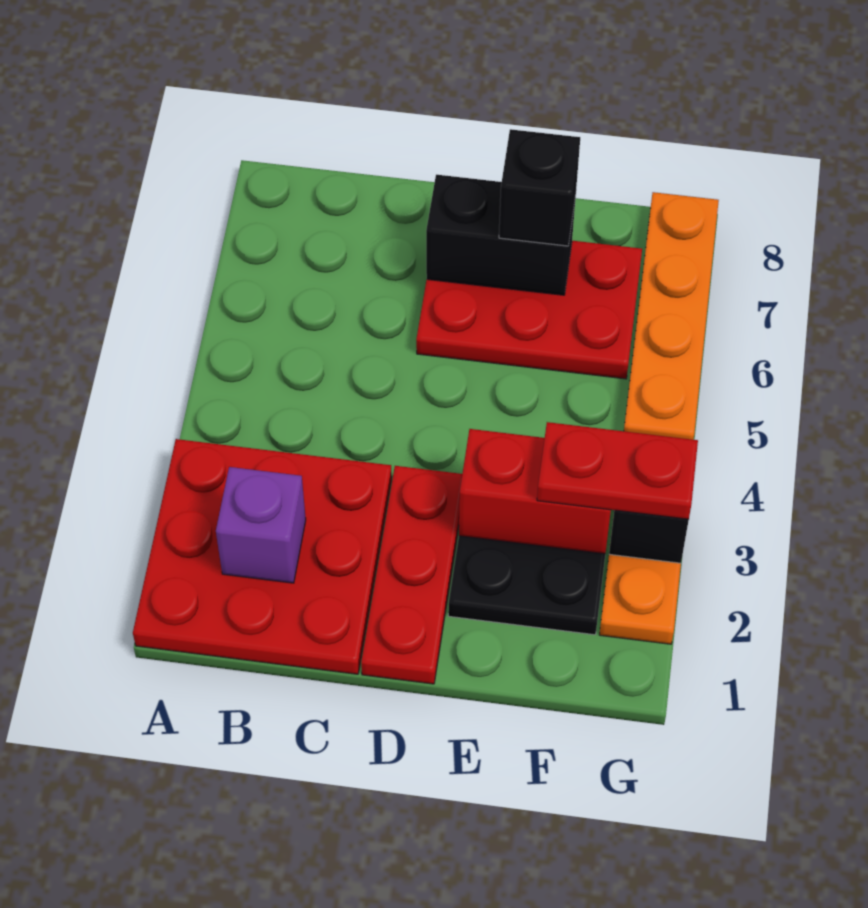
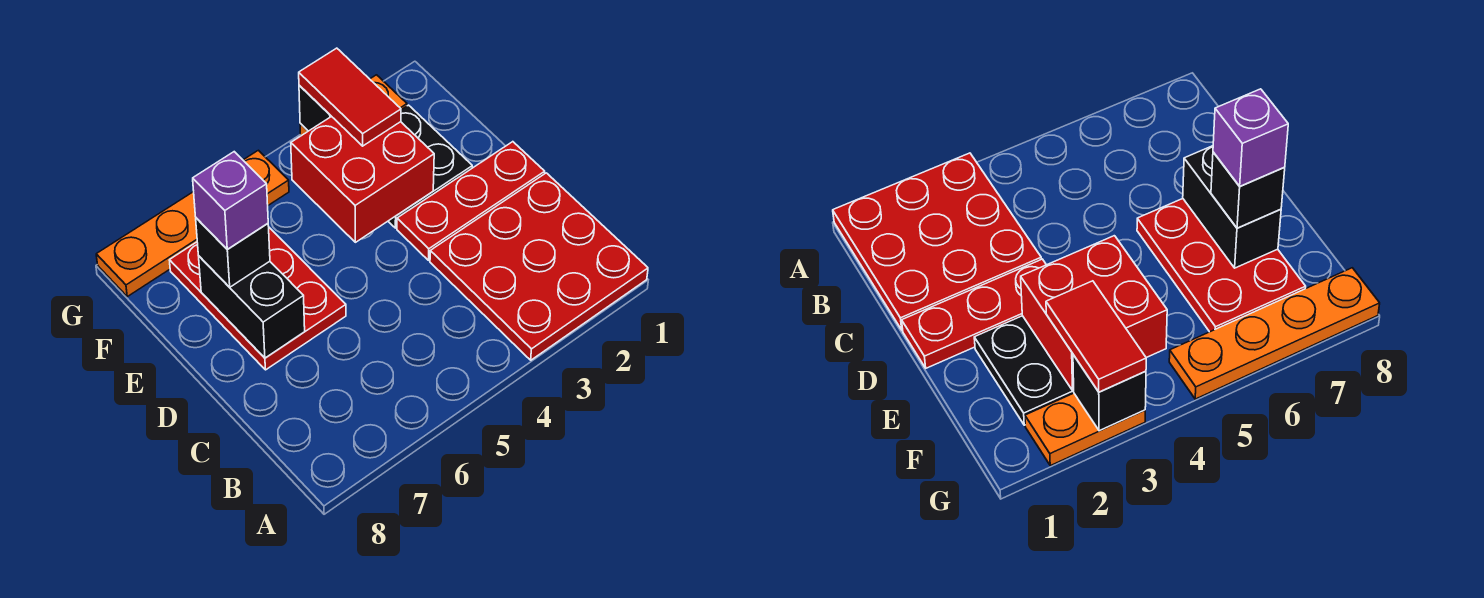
purple 1x1 brick [216,467,306,583] -> purple 1x1 brick moved to [193,152,268,249]
red 1x2 brick [459,429,611,554] -> red 2x2 brick [291,116,434,242]
red 1x2 plate [537,422,698,520] -> red 1x2 tile [299,48,401,146]

